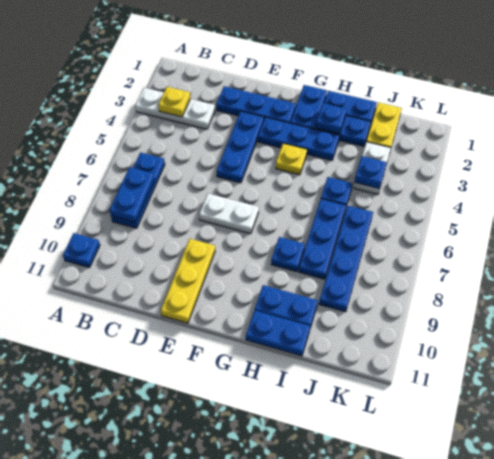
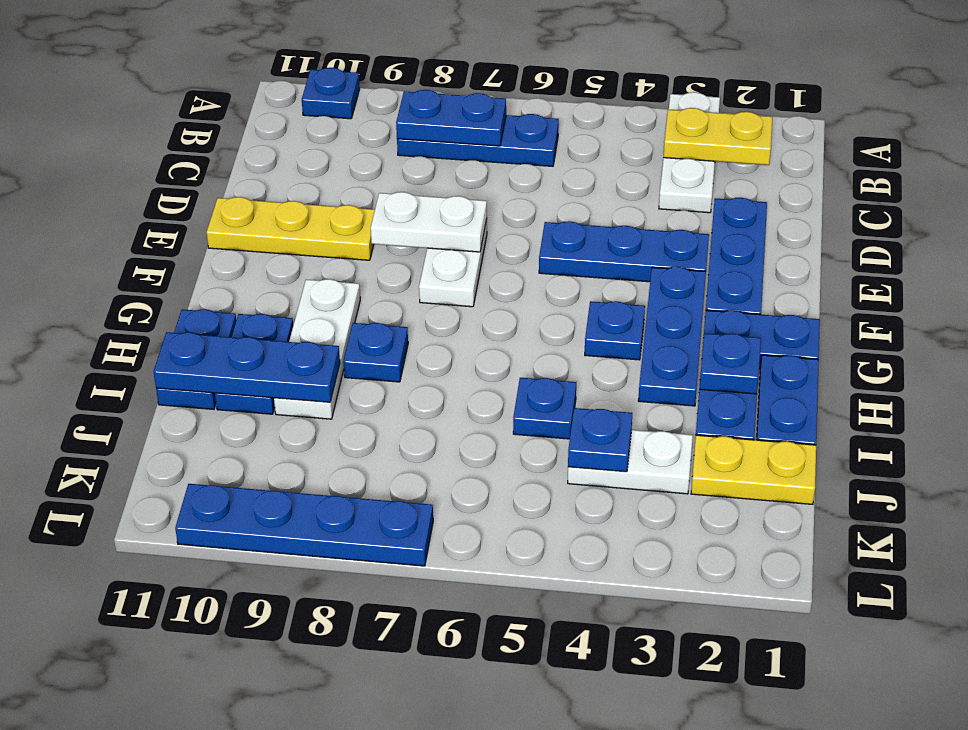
yellow 1x1 plate [158,87,190,117] -> yellow 1x2 plate [664,108,773,165]
none -> white 1x2 plate [371,192,487,252]
yellow 1x1 plate [276,143,307,175] -> blue 1x1 plate [585,301,645,360]
none -> white 1x3 plate [274,279,360,419]
blue 1x3 plate [299,199,346,279] -> blue 1x3 plate moved to [153,332,340,402]
blue 1x4 plate [319,206,373,312] -> blue 1x4 plate moved to [175,484,433,566]

